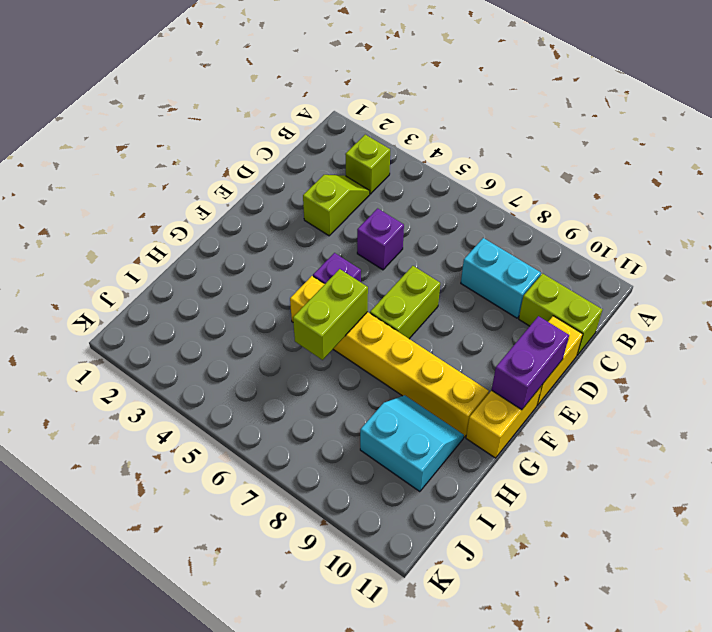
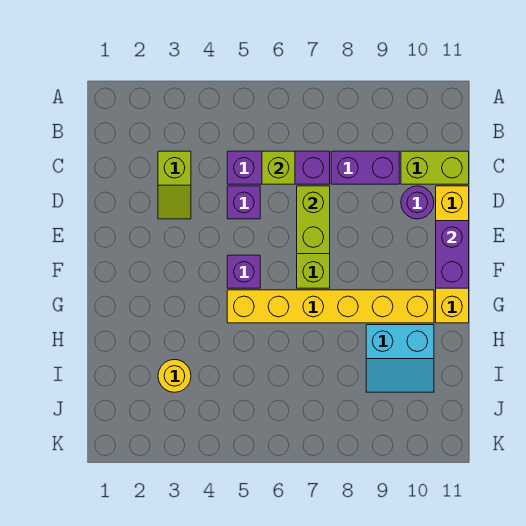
lime 1x1 brick [345,135,390,194] -> lime 1x1 brick moved to [262,151,295,184]
lime 1x2 slope [303,175,370,236] -> lime 1x2 slope turned to [158,151,191,219]
none -> purple 1x3 brick [227,151,330,184]
cyan 1x2 brick [461,238,541,318] -> purple 1x2 brick [331,151,399,184]
none -> purple 1x1 round brick [401,186,434,219]
lime 1x2 brick [293,269,368,360] -> lime 1x2 brick moved to [297,186,330,254]
cyan 2x2 slope [360,395,464,492] -> cyan 2x2 slope turned to [366,325,434,392]
none -> yellow 1x1 round brick [158,360,191,392]

